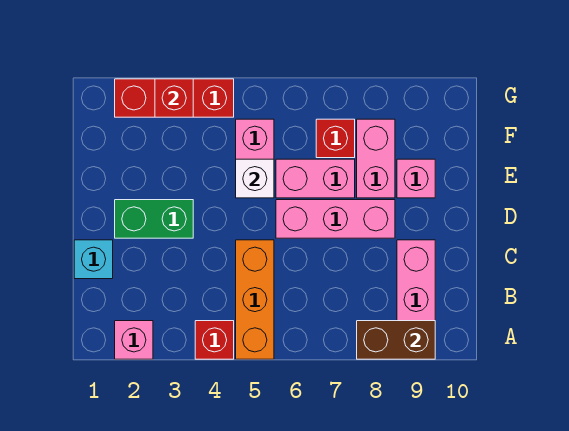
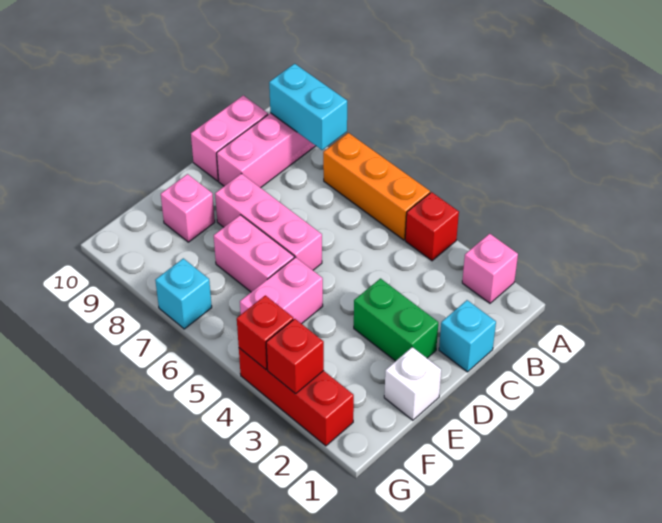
orange 1x3 brick [236,240,274,359] -> orange 1x3 brick turned to [323,133,430,240]
brown 1x2 brick [357,321,435,359] -> cyan 1x2 brick [269,64,347,150]
white 1x1 brick [236,159,274,198] -> white 1x1 brick moved to [384,347,441,420]
pink 1x2 brick [357,119,395,198] -> pink 1x2 brick moved to [191,95,268,181]
red 1x1 brick [316,119,355,158] -> red 1x1 brick moved to [237,295,293,370]
none -> cyan 1x1 brick [155,258,212,329]

